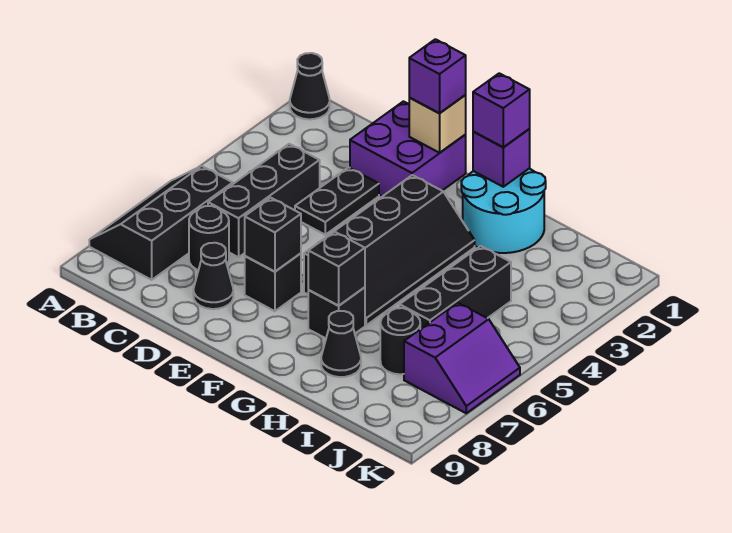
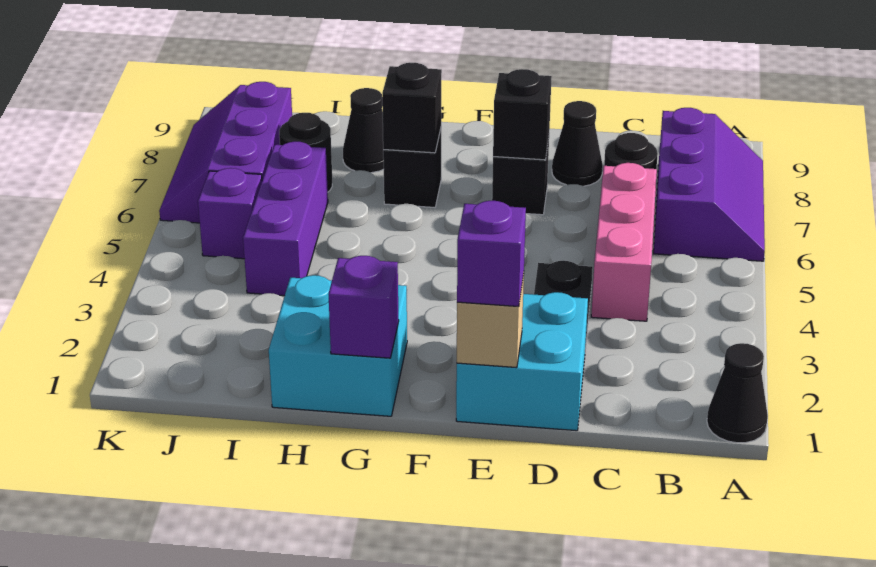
black 2x3 slope [89,166,233,280] -> purple 2x3 slope [654,108,765,261]
black 1x3 brick [208,144,320,257] -> pink 1x3 brick [591,163,657,321]
purple 2x2 brick [350,101,466,196] -> cyan 2x2 brick [456,292,588,431]
black 2x4 slope [304,175,475,325] -> none
cyan 2x2 round brick [461,168,546,253] -> cyan 2x2 brick [269,275,407,416]
purple 1x1 brick [473,73,530,147] -> purple 1x1 brick moved to [198,168,262,259]
black 1x3 brick [400,246,511,329] -> purple 1x3 brick [243,142,328,296]
purple 2x2 slope [404,303,520,413] -> purple 2x3 slope [159,82,292,223]

